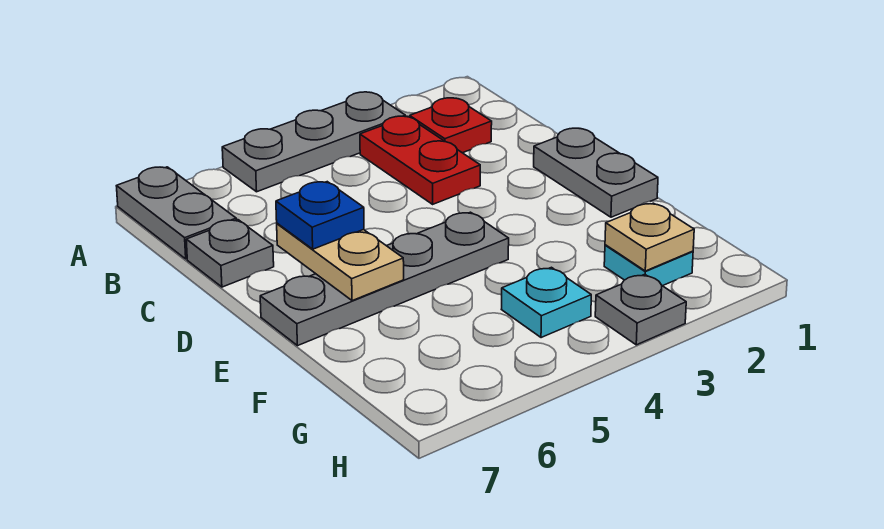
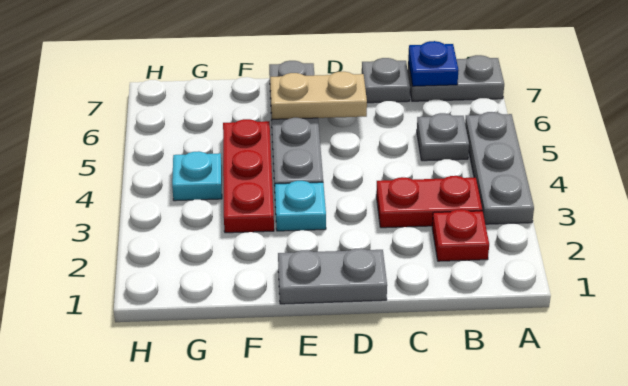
blue 1x1 plate [276,182,364,249] -> blue 1x1 plate moved to [408,41,459,86]
none -> red 1x3 plate [223,119,274,233]
cyan 1x1 plate [604,245,693,286] -> cyan 1x1 plate moved to [275,181,326,231]
tan 1x1 plate [605,203,694,271] -> none
grey 1x1 plate [595,274,686,345] -> grey 1x1 plate moved to [417,113,469,161]

